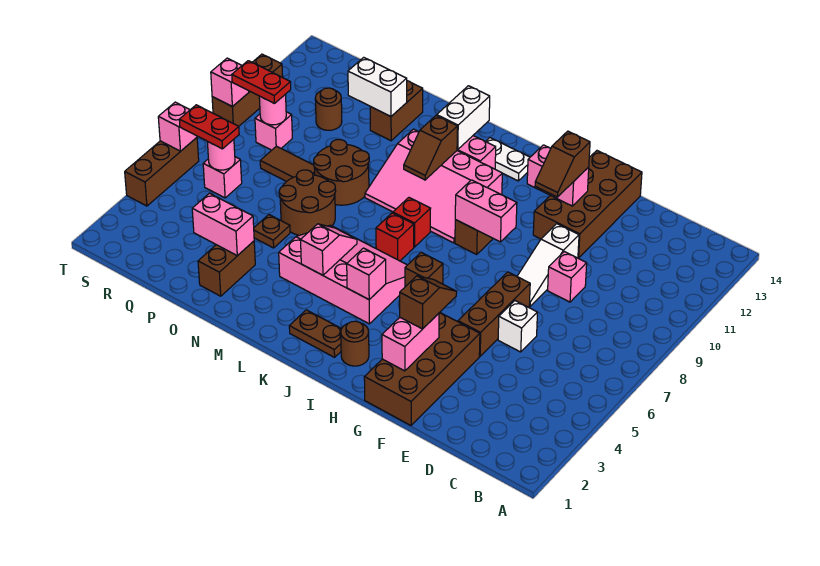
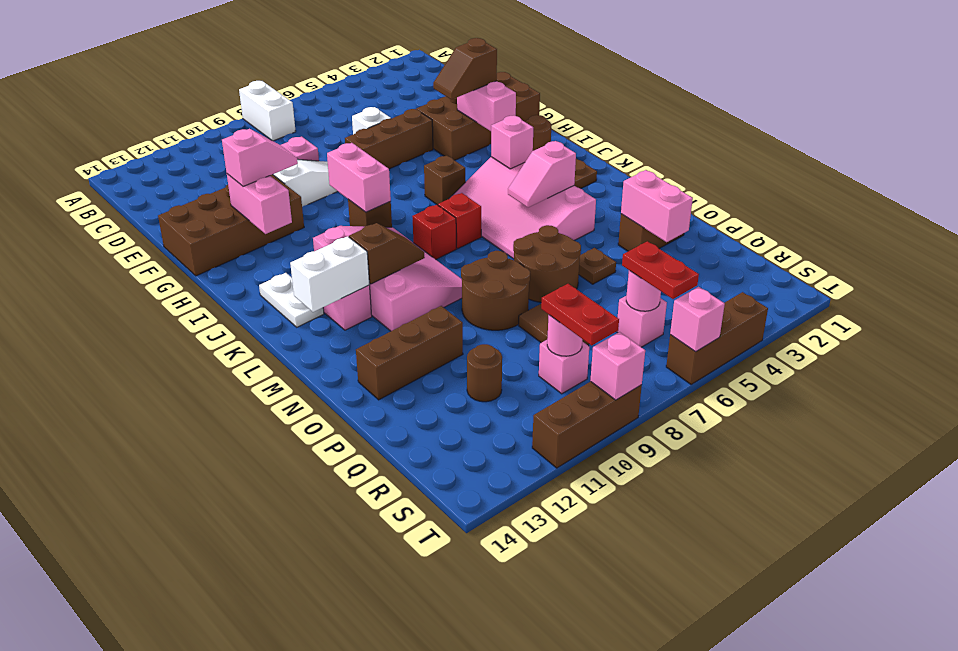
pink 1x2 brick [382,313,439,371] -> pink 1x2 brick turned to [457,81,516,131]
brown 1x2 slope [535,131,590,197] -> pink 1x2 slope [222,129,298,187]
brown 1x2 brick [370,81,423,141] -> brown 1x3 brick [356,306,463,400]
white 1x2 brick [348,57,407,116] -> white 1x2 brick moved to [239,81,296,141]

